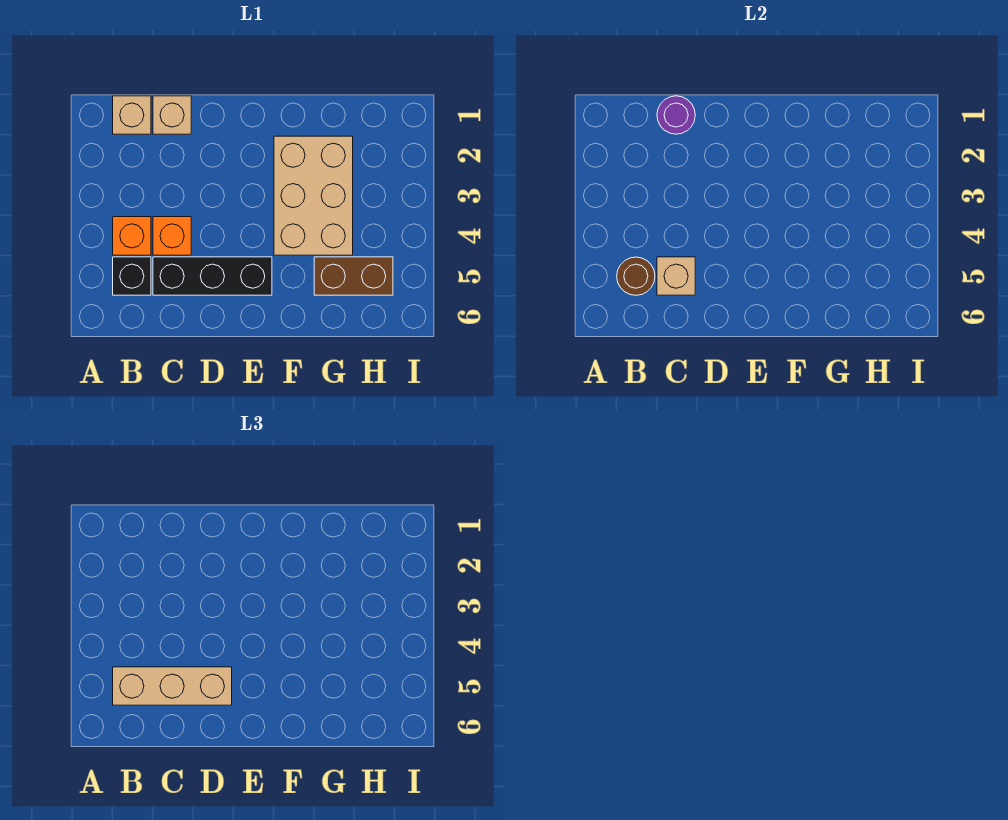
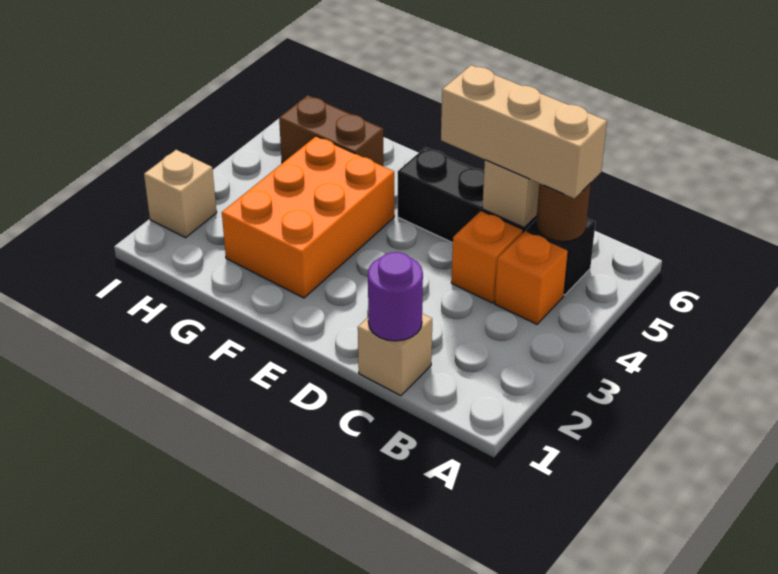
tan 1x1 brick [113,96,151,134] -> tan 1x1 brick moved to [144,150,217,238]
tan 2x3 brick [274,136,353,255] -> orange 2x3 brick [222,136,394,298]

